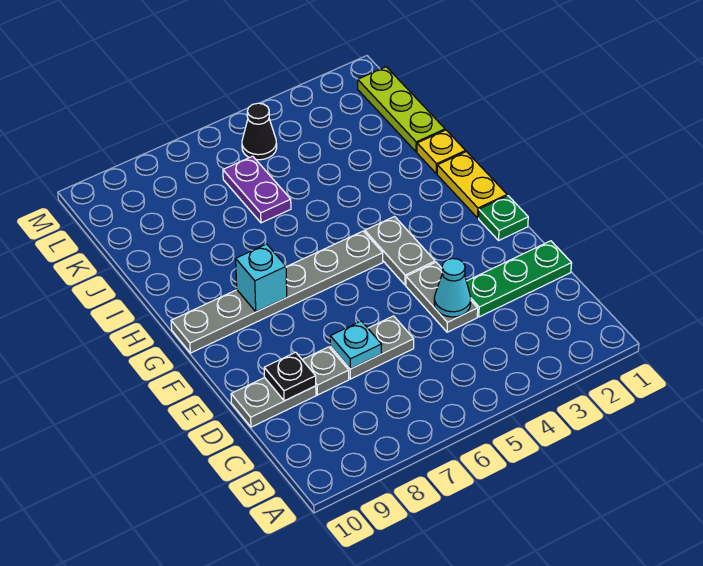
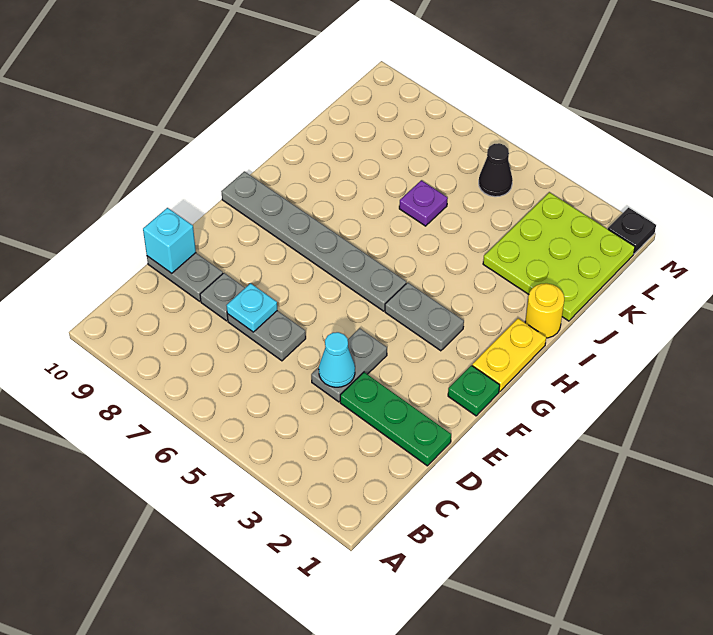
black 1x1 plate [264,352,316,401] -> black 1x1 plate moved to [608,208,656,254]
grey 1x2 plate [365,217,435,285] -> grey 1x2 plate turned to [385,283,464,351]
cyan 1x1 brick [236,244,287,312] -> cyan 1x1 brick moved to [143,208,196,273]
yellow 1x1 plate [417,130,465,174] -> yellow 1x1 round brick [525,283,564,338]
lime 1x3 plate [358,67,445,152] -> lime 3x3 plate [483,192,635,321]
purple 1x2 plate [223,156,291,223] -> purple 1x1 plate [399,180,448,226]

